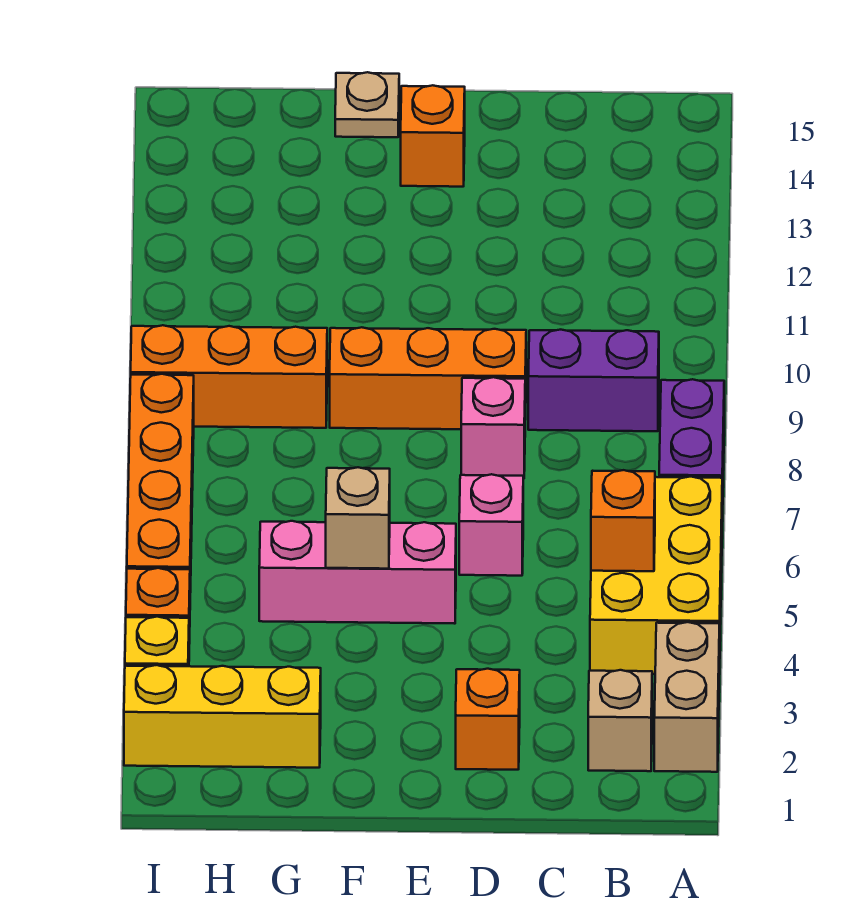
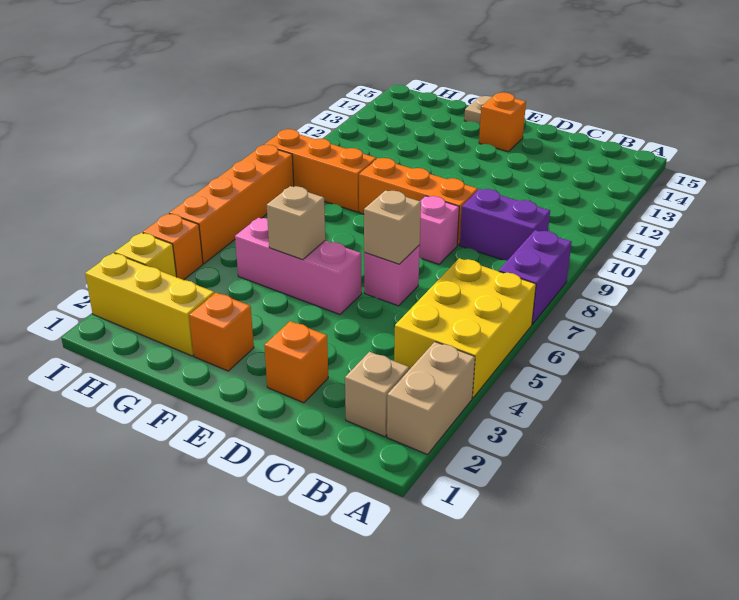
orange 1x1 brick [591,470,655,571] -> orange 1x1 brick moved to [189,293,254,371]
none -> tan 1x1 brick [364,191,421,264]

